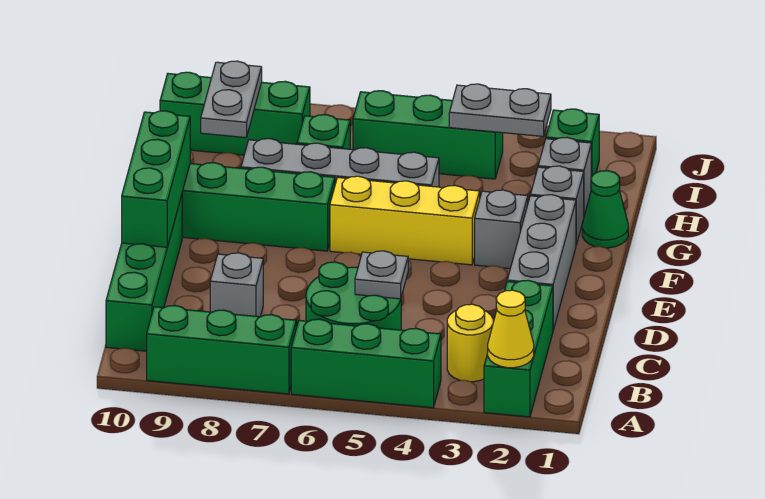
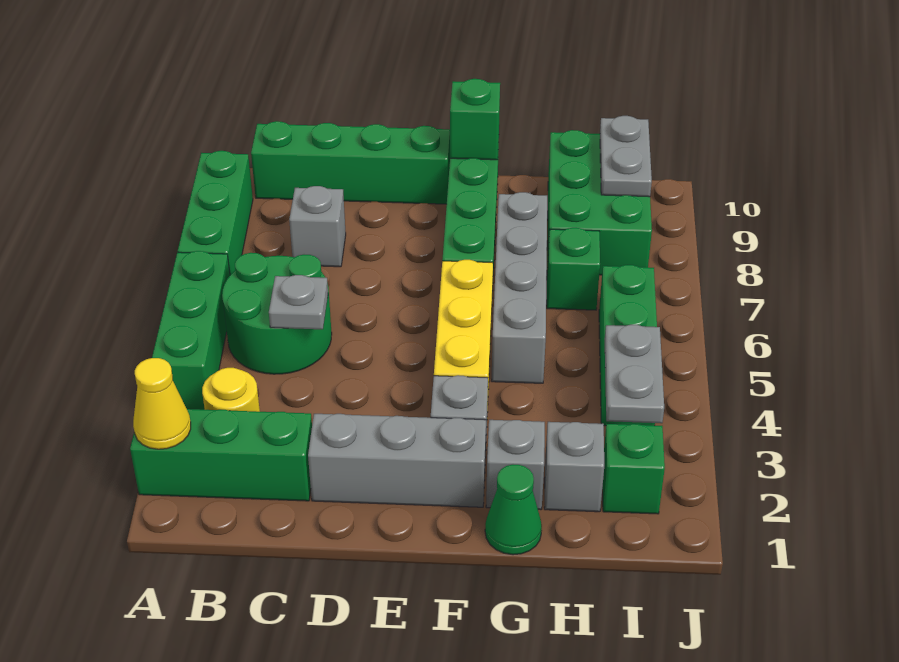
green 1x3 brick [122,111,190,247] -> green 1x1 brick [450,79,500,160]
grey 1x2 plate [201,61,262,138] -> grey 1x2 plate turned to [600,116,652,197]
green 1x3 brick [160,72,310,155] -> green 2x3 brick [547,130,652,275]

